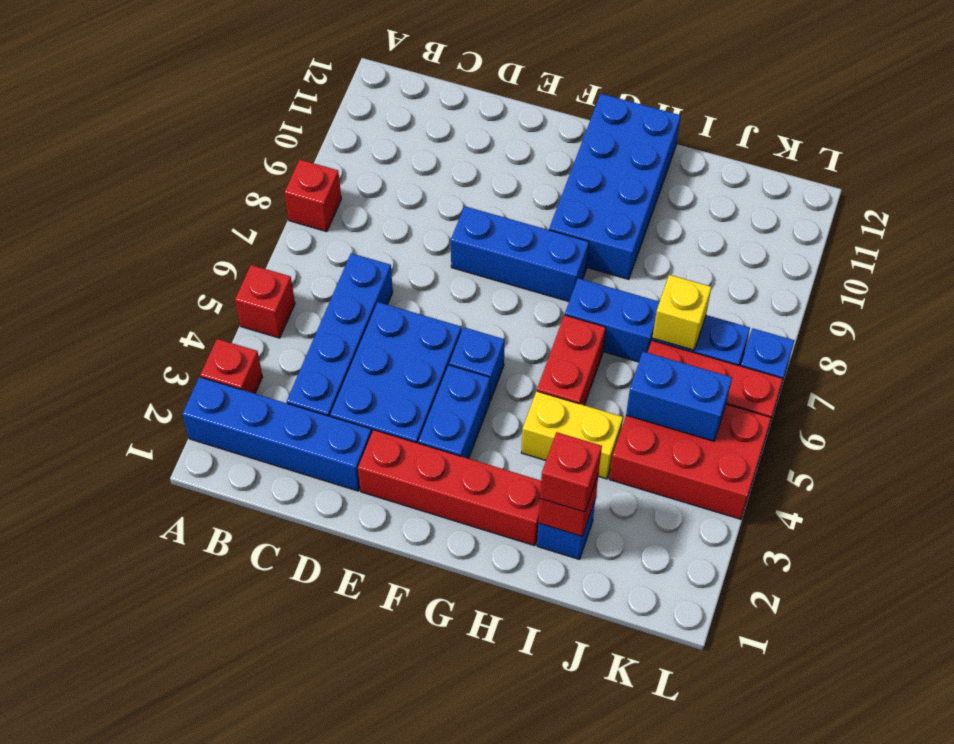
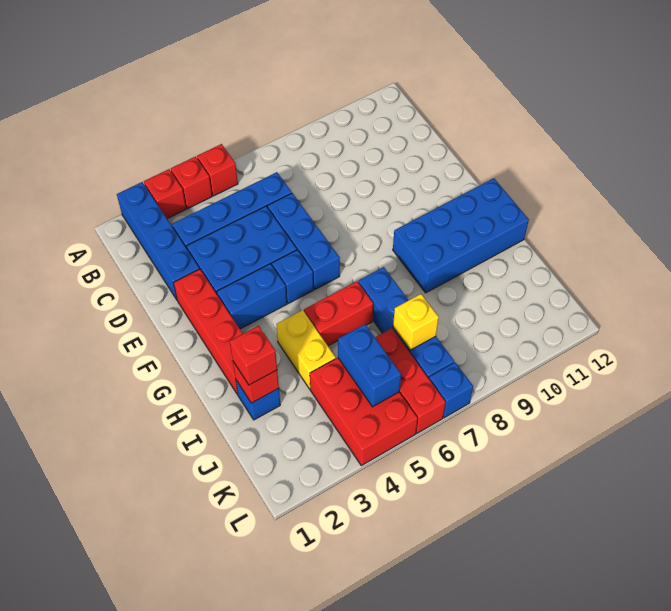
red 1x1 brick [284,160,341,232] -> red 1x1 brick moved to [171,157,212,208]
blue 1x3 brick [451,206,589,301] -> blue 1x3 brick moved to [268,193,340,289]

